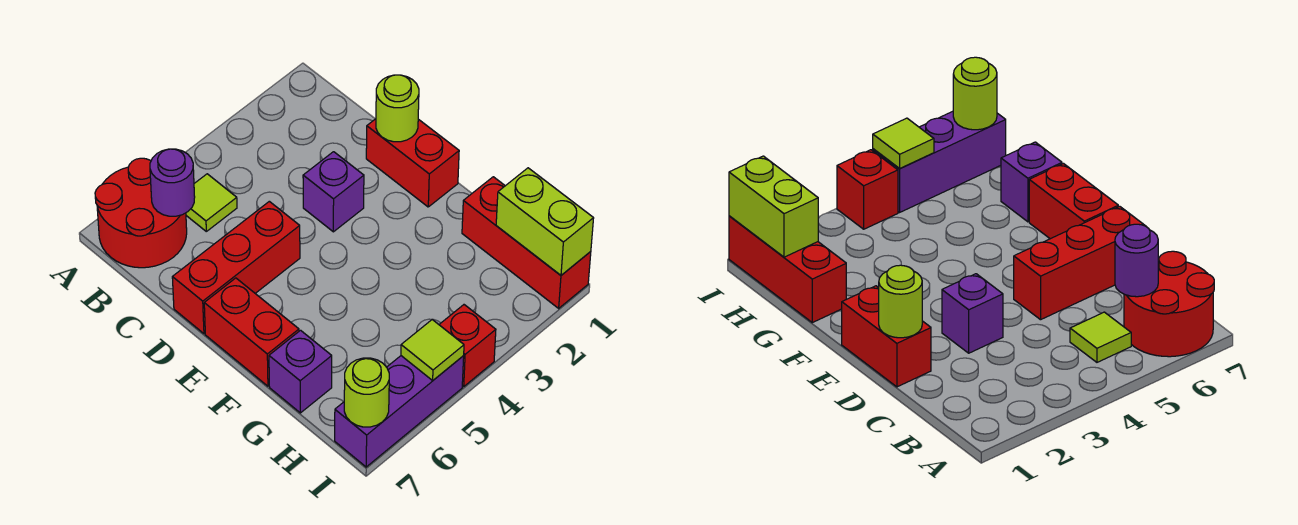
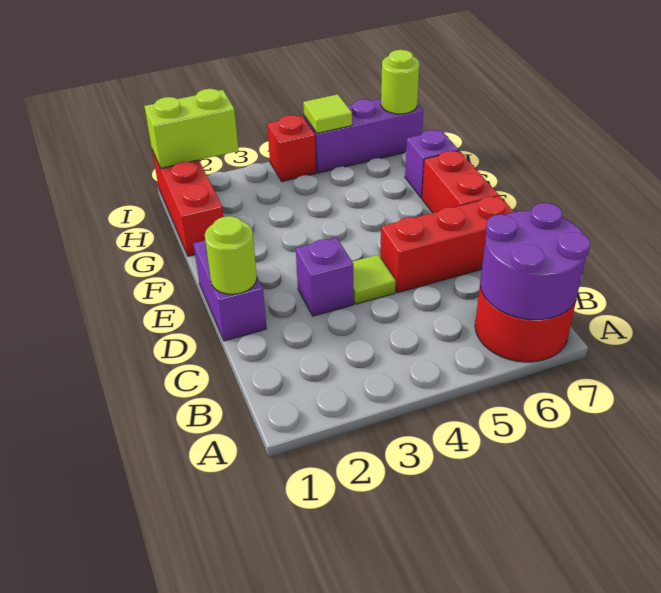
lime 1x1 tile [186,174,237,231] -> lime 1x1 tile moved to [352,255,396,304]
purple 1x1 round brick [150,149,195,216] -> purple 2x2 round brick [480,203,590,320]
red 1x2 brick [366,119,459,207] -> purple 1x2 brick [193,240,267,341]
lime 1x2 brick [496,168,594,275] -> lime 1x2 brick turned to [144,89,239,168]

